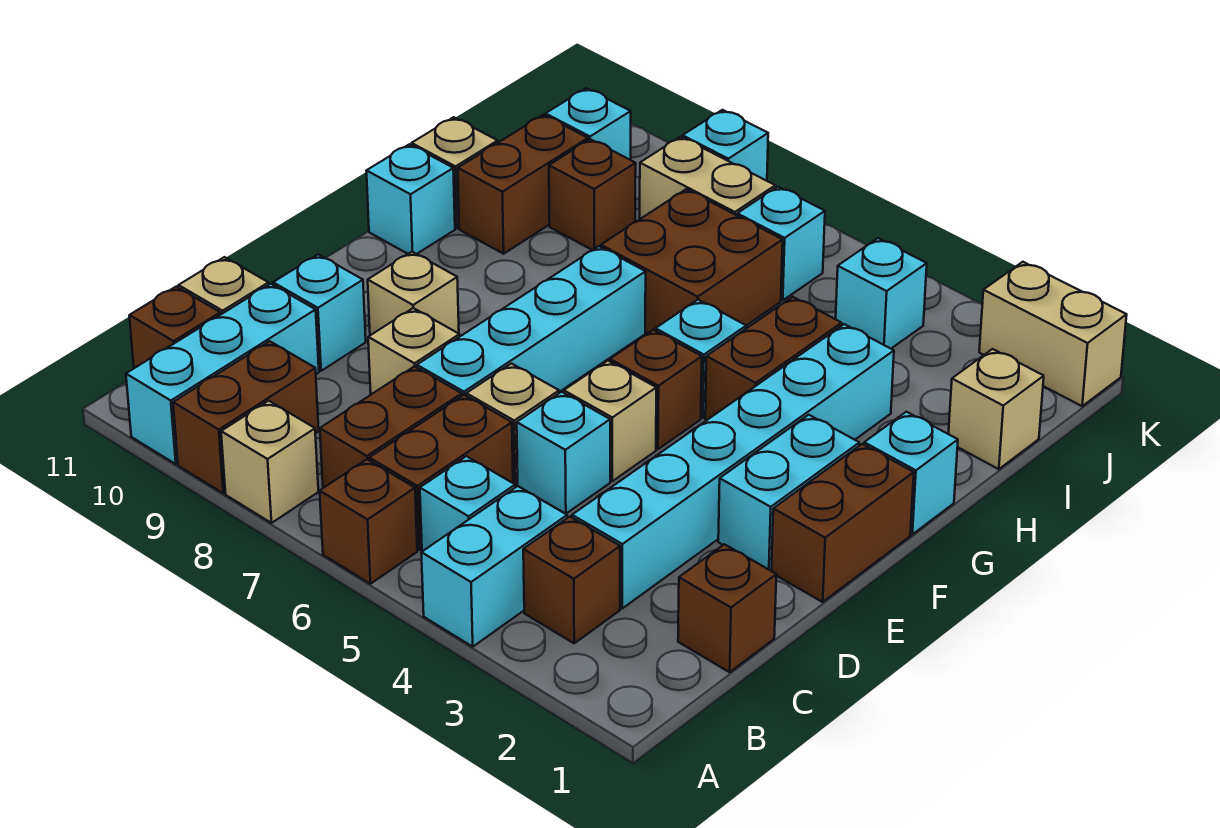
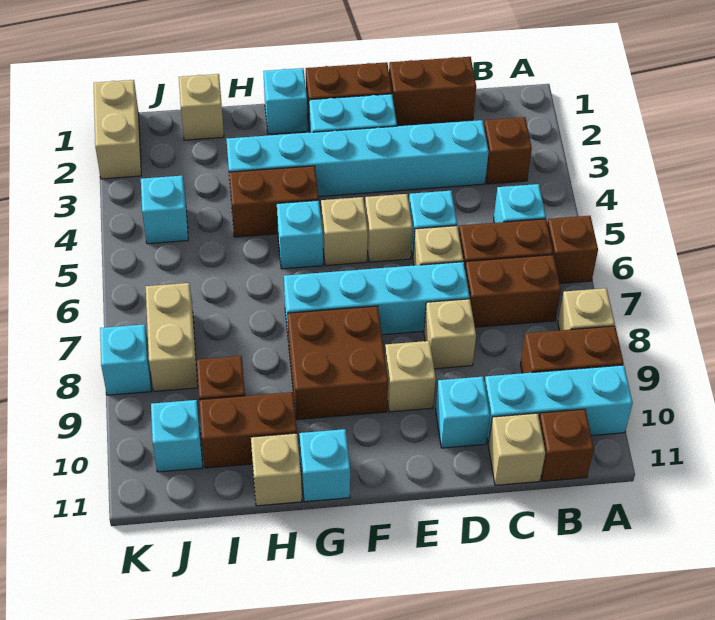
cyan 1x2 brick [421,486,567,647] -> none
brown 1x1 brick [678,544,776,672] -> brown 1x2 brick [389,57,476,125]
brown 1x1 brick [610,330,702,449] -> tan 1x1 brick [321,197,368,266]
brown 2x2 brick [601,189,783,333] -> brown 2x2 brick moved to [288,306,388,420]
cyan 1x1 brick [737,187,825,300] -> none

